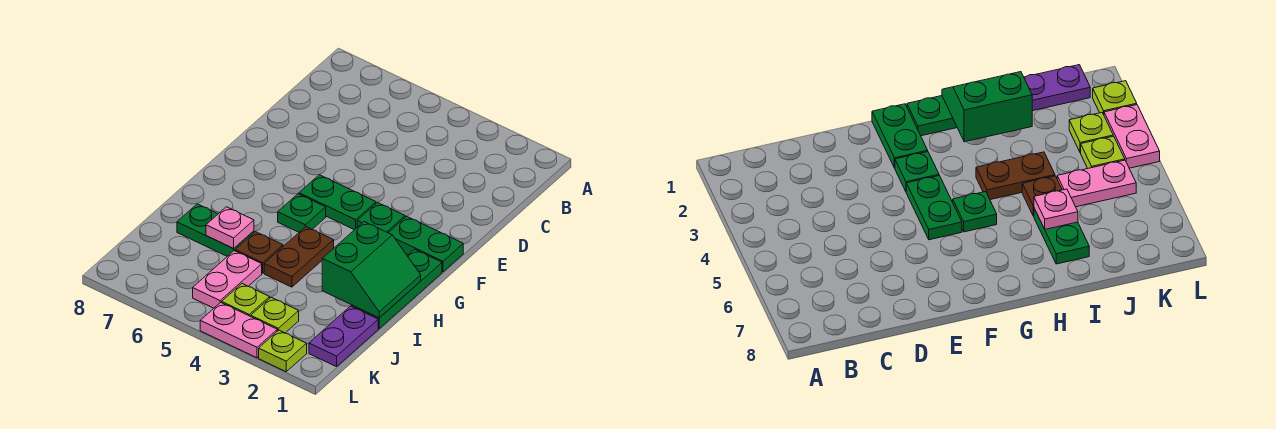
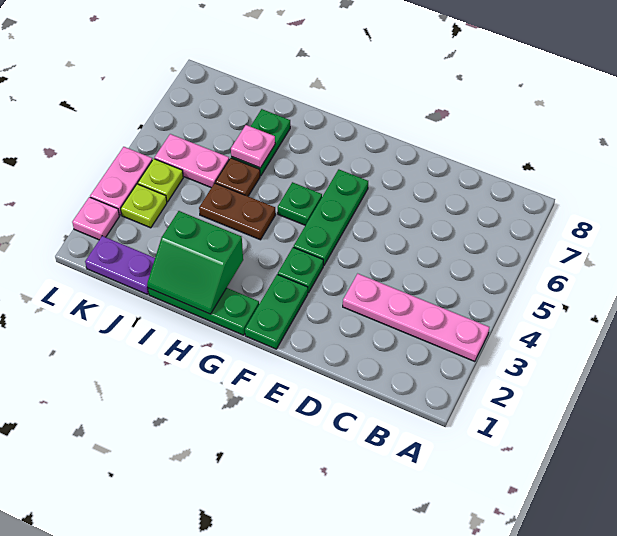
none -> pink 1x4 plate [343,274,489,362]
green 1x2 plate [299,175,376,230] -> green 1x3 plate [294,169,368,266]
lime 1x1 plate [259,330,307,372] -> pink 1x1 plate [72,197,119,240]

